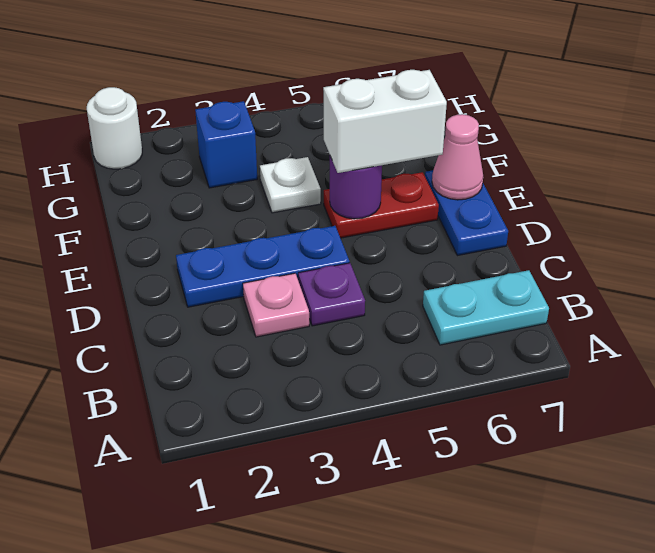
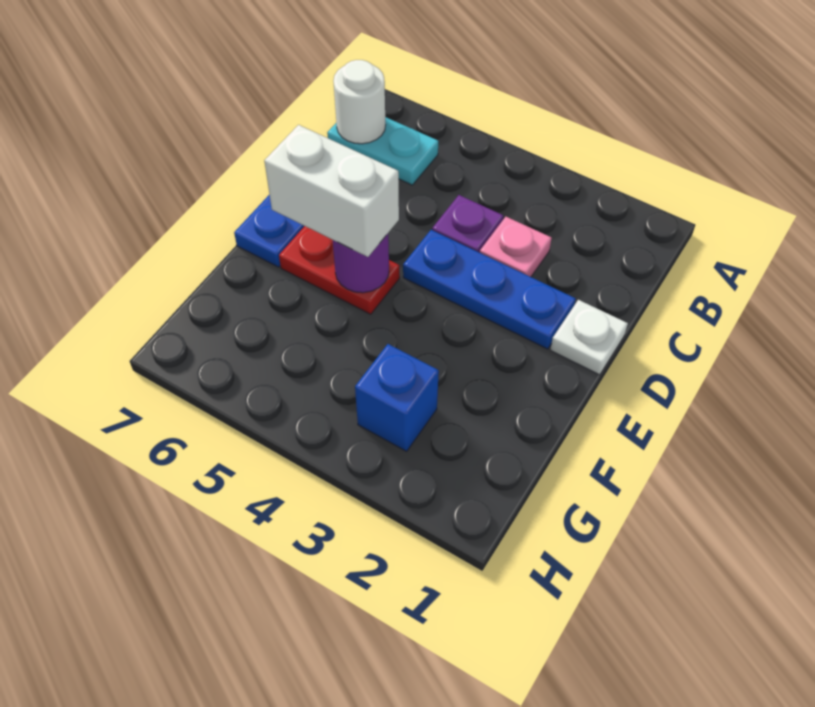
pink 1x1 cone [432,114,483,200] -> none
white 1x1 plate [260,157,321,213] -> white 1x1 plate moved to [550,300,628,375]
white 1x1 round brick [87,87,142,169] -> white 1x1 round brick moved to [333,60,385,144]

